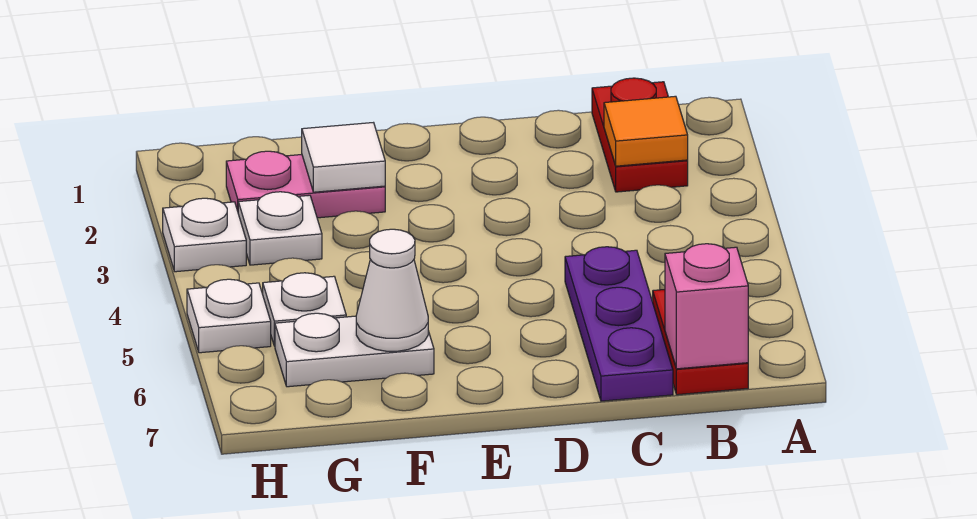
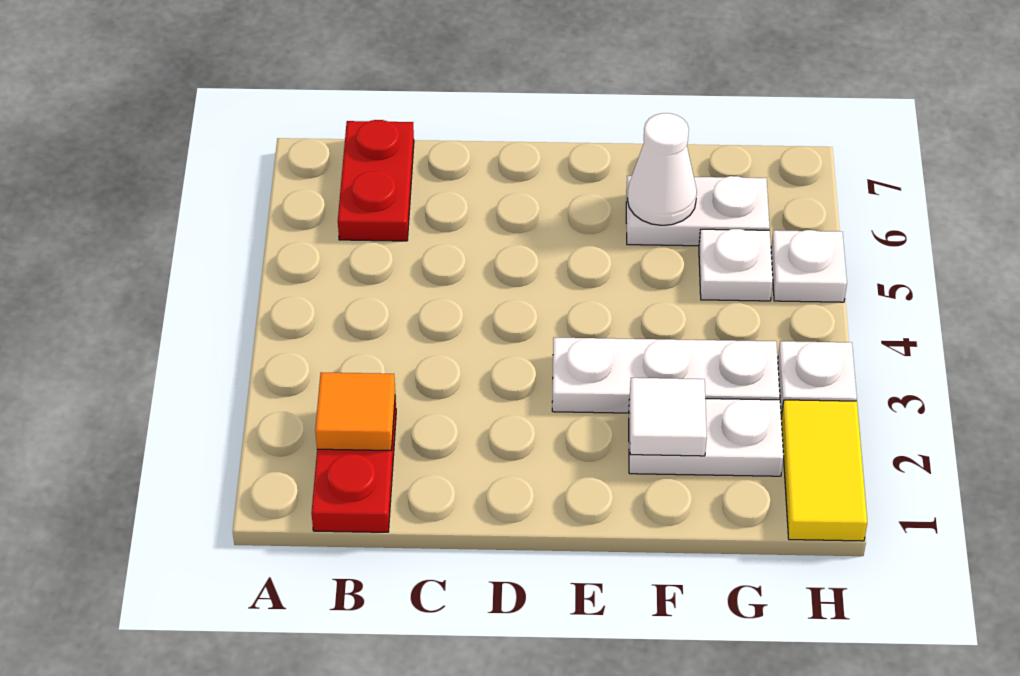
pink 1x1 brick [665,244,748,369] -> none
purple 1x3 plate [565,247,673,401] -> none
pink 1x2 plate [226,151,385,218] -> white 1x2 plate [629,399,783,476]
white 1x1 plate [238,192,322,265] -> white 1x3 plate [552,337,780,413]
none -> yellow 1x2 tile [781,400,867,541]

